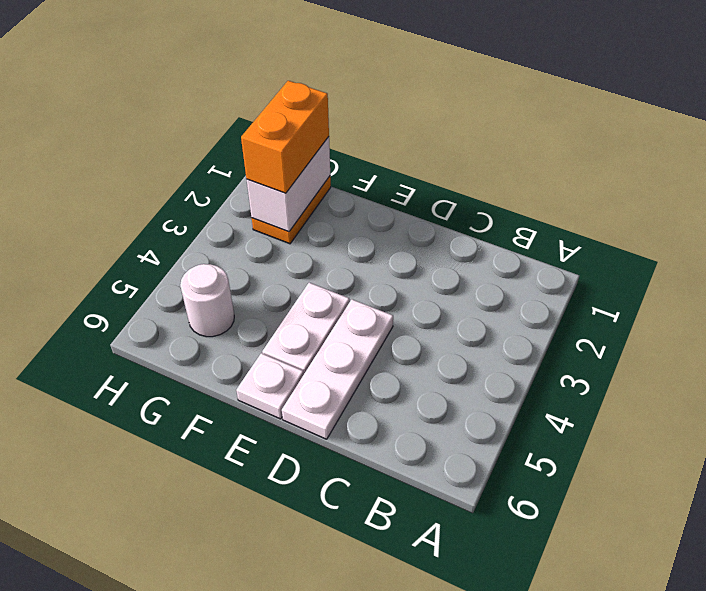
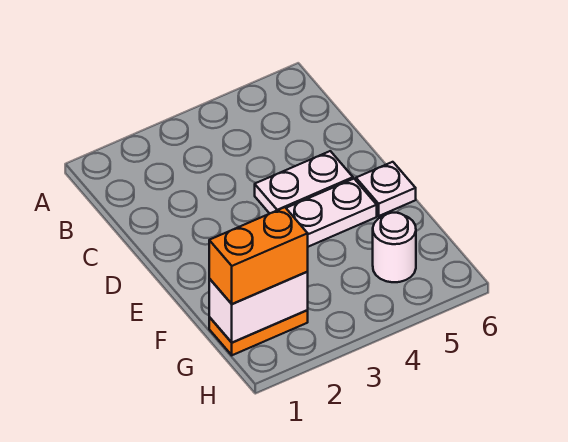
white 1x3 plate [282,299,393,439] -> white 1x2 plate [255,151,353,214]

